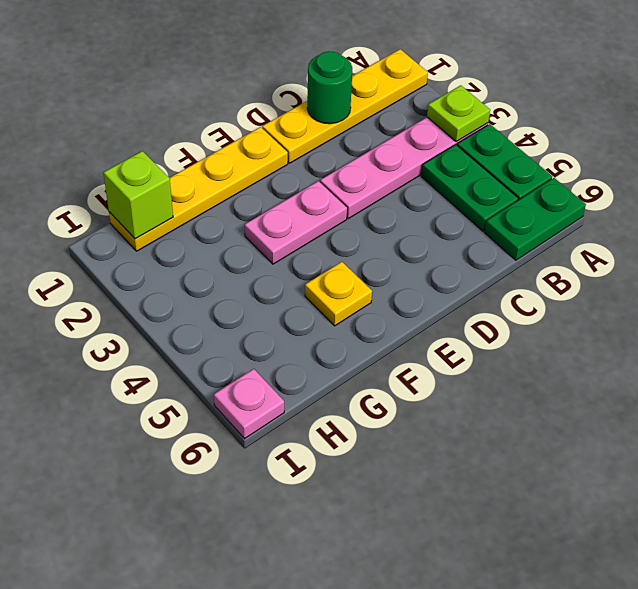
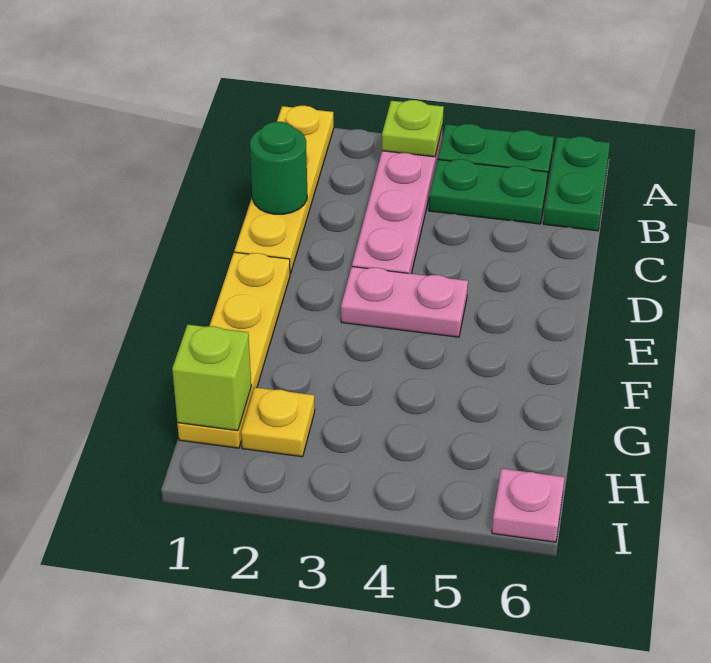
pink 1x2 plate [245,181,347,264] -> pink 1x2 plate turned to [341,267,468,337]
yellow 1x1 plate [305,262,372,326] -> yellow 1x1 plate moved to [241,387,315,457]

